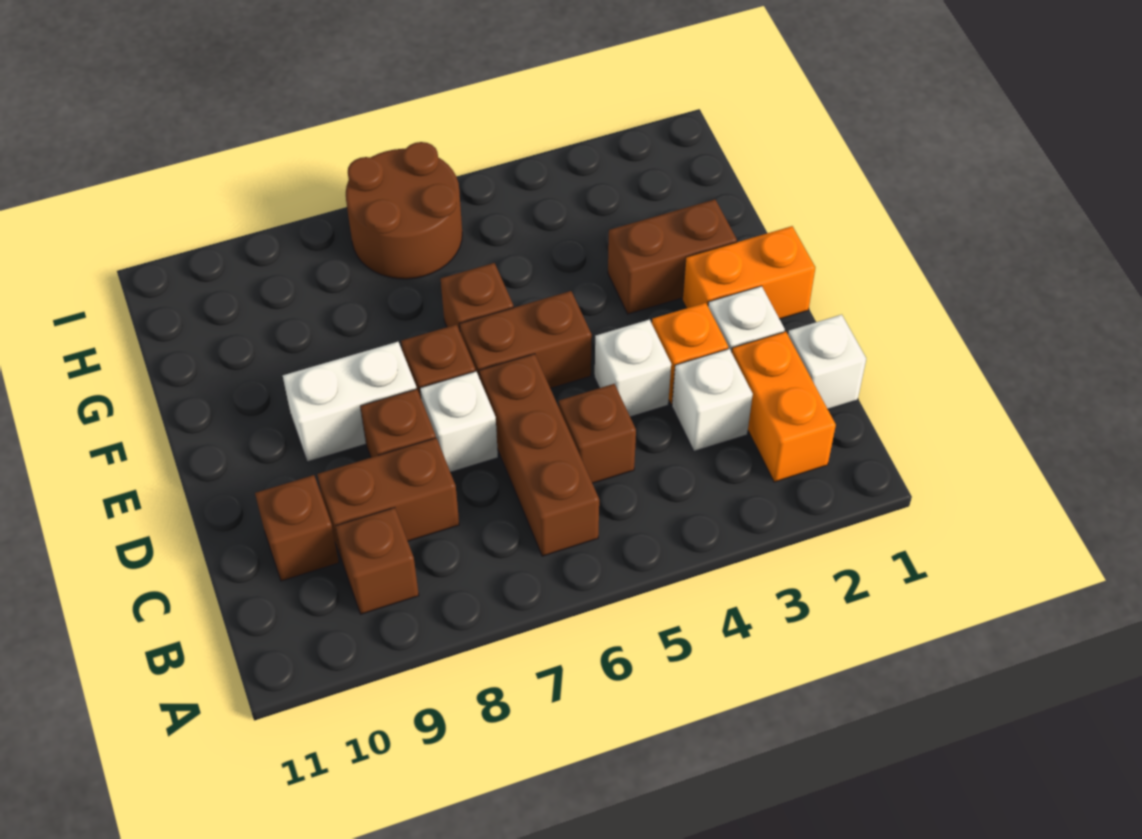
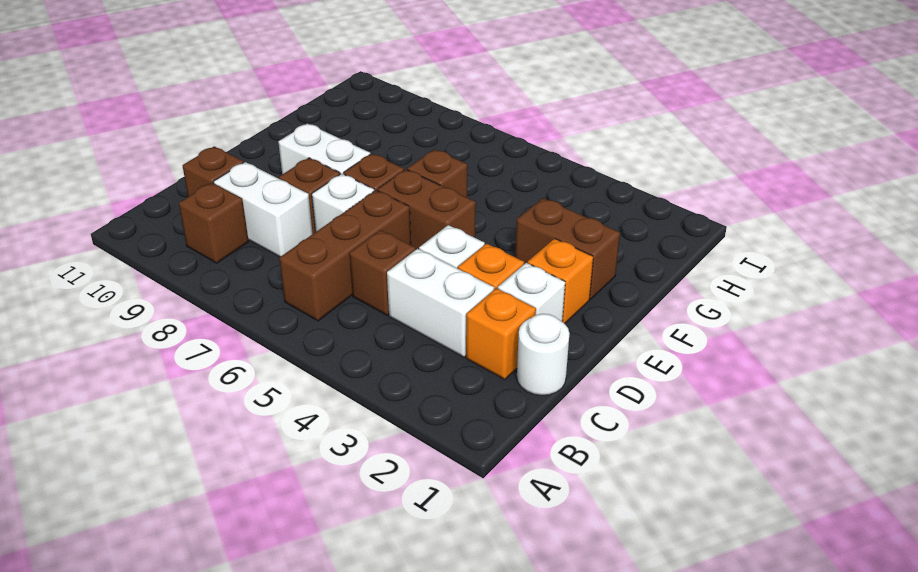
orange 1x2 brick [732,332,836,482] -> orange 1x1 brick [466,288,536,380]
white 1x1 brick [788,315,866,409] -> white 1x1 round brick [517,314,570,396]
white 1x1 brick [672,349,753,451] -> white 1x2 brick [387,249,494,357]
brown 1x2 brick [317,438,459,560] -> white 1x2 brick [214,162,313,257]
orange 1x2 brick [683,226,815,319] -> orange 1x1 brick [528,238,593,324]
brown 2x2 round brick [346,142,462,279] -> none

